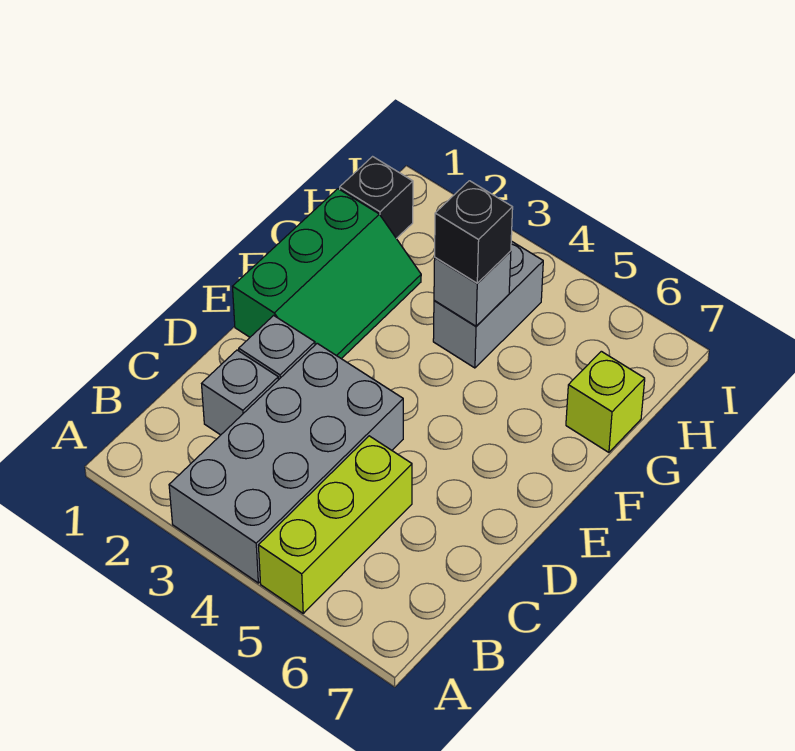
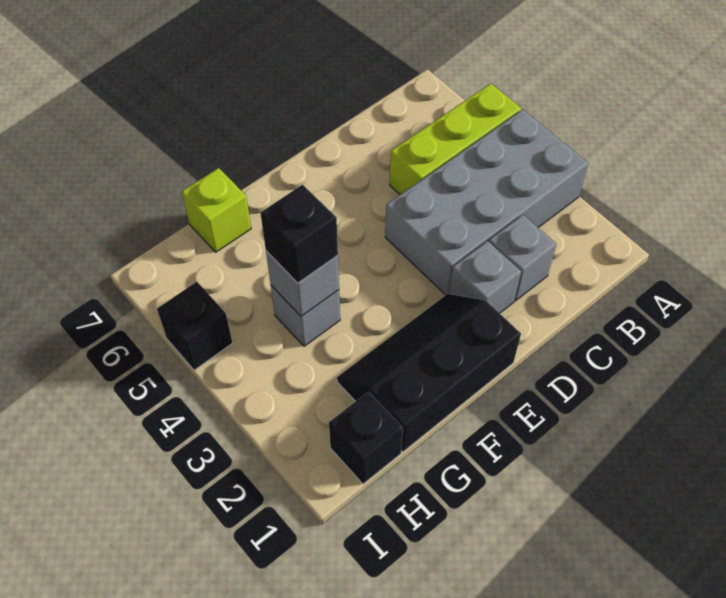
green 2x3 slope [233,189,421,359] -> black 2x3 slope [337,294,521,452]
grey 1x2 brick [433,241,543,368] -> grey 1x1 brick [271,286,340,346]
none -> black 1x1 brick [157,282,232,370]

